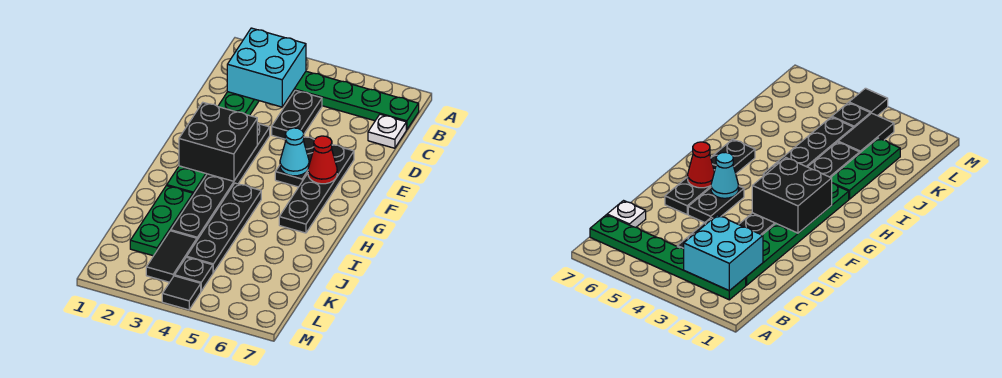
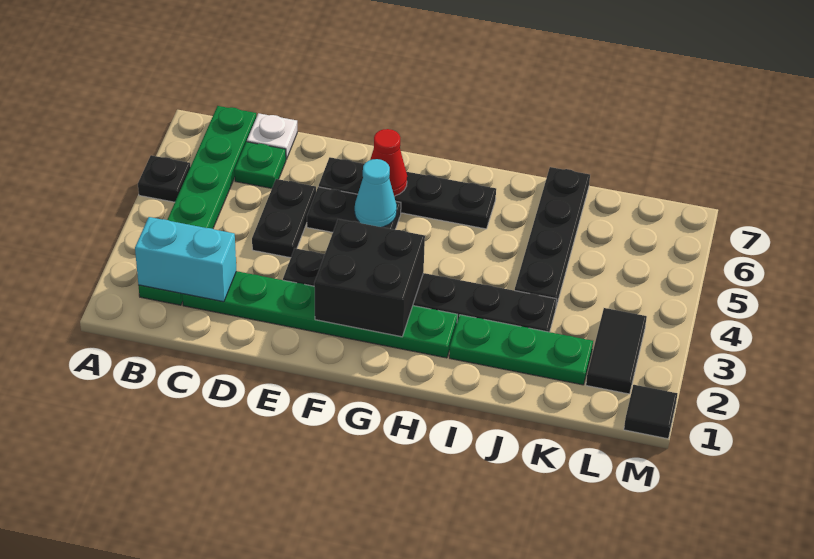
cyan 2x2 brick [227,28,306,107] -> cyan 1x2 brick [135,217,236,302]
black 1x2 plate [272,90,322,139] -> black 1x2 plate turned to [252,179,316,258]
none -> green 1x1 plate [235,142,286,188]
black 1x4 plate [187,183,261,273] -> black 1x4 plate turned to [514,167,590,306]
black 1x2 tile [146,231,197,282] -> black 1x2 tile turned to [586,308,647,394]
black 1x1 plate [175,257,213,291] -> black 1x1 plate moved to [138,155,190,202]
black 1x1 tile [162,276,201,310] -> black 1x1 tile moved to [624,385,678,439]

